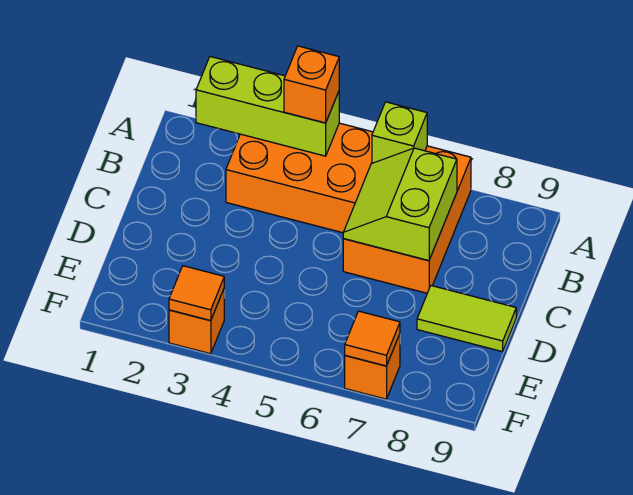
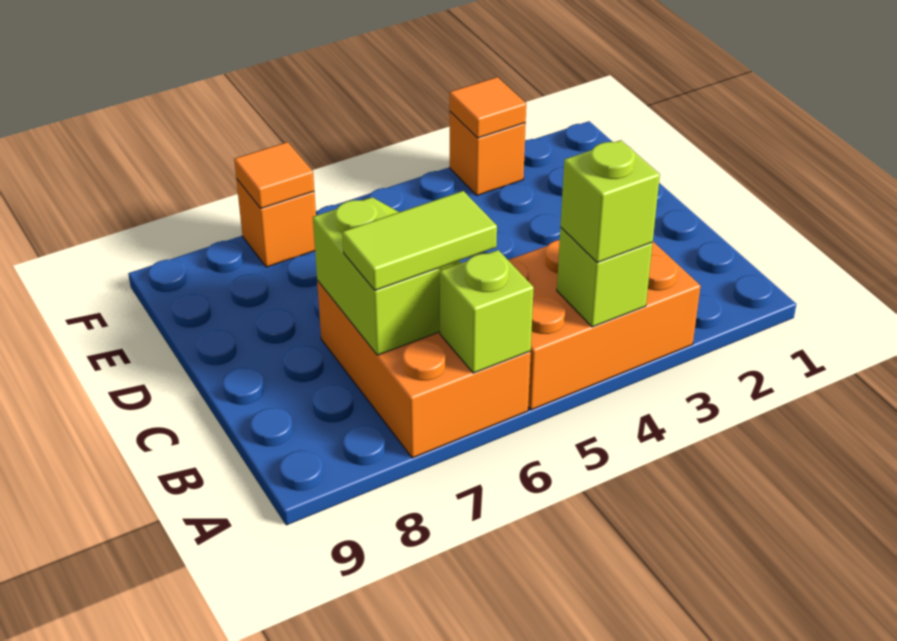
lime 1x3 brick [196,57,339,156] -> lime 1x1 brick [557,228,653,327]
orange 1x1 brick [284,46,339,123] -> lime 1x1 brick [560,140,660,263]
lime 1x2 tile [417,286,516,352] -> lime 1x2 tile moved to [342,191,497,290]

